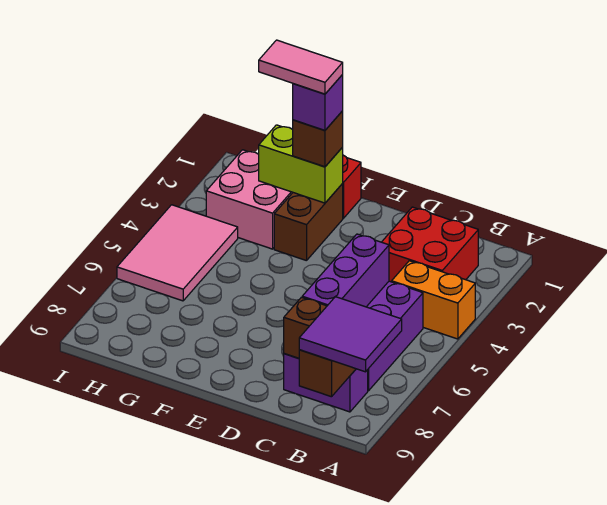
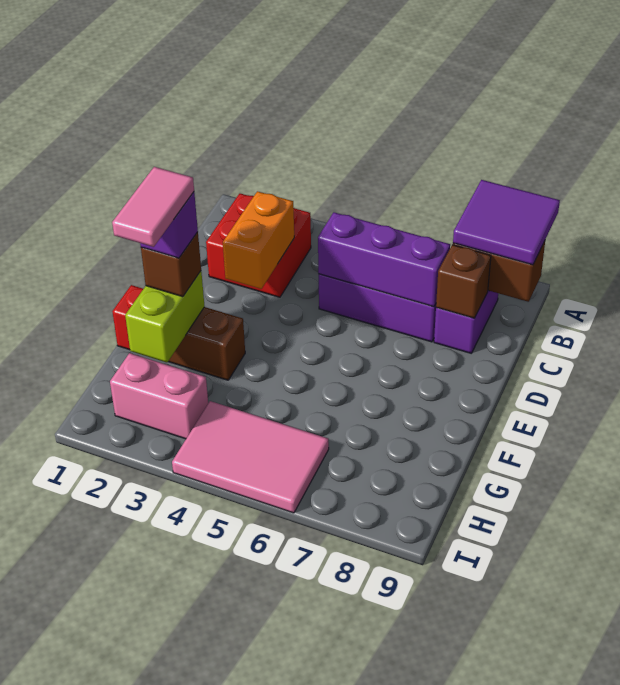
orange 1x2 brick [392,261,475,339] -> orange 1x2 brick moved to [223,191,294,289]
pink 2x2 brick [206,150,293,249] -> pink 1x2 brick [110,353,208,439]

